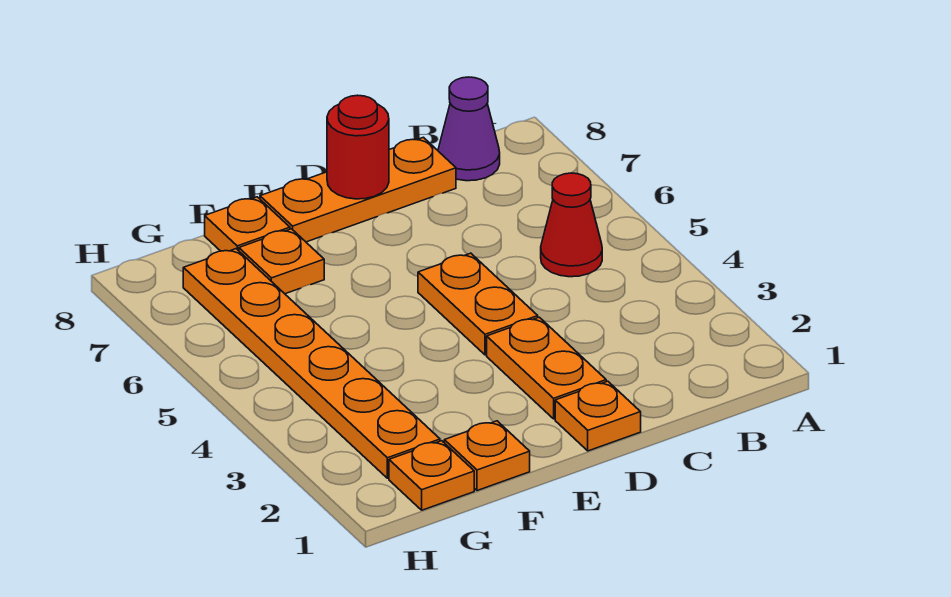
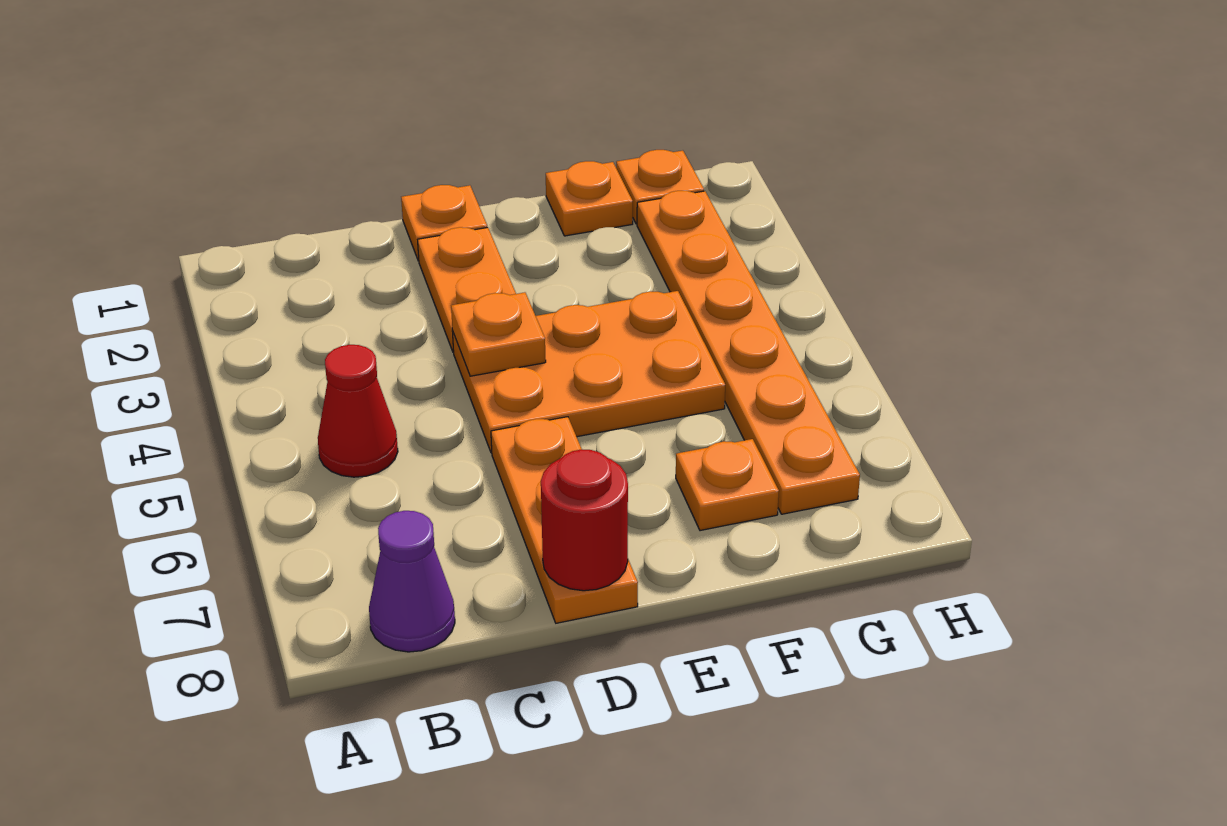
orange 1x3 plate [260,137,456,242] -> orange 1x3 plate turned to [491,417,638,623]
orange 1x2 plate [418,253,538,355] -> orange 2x3 plate [453,291,725,453]
orange 1x1 plate [205,197,290,251] -> orange 1x1 plate moved to [451,292,546,376]

